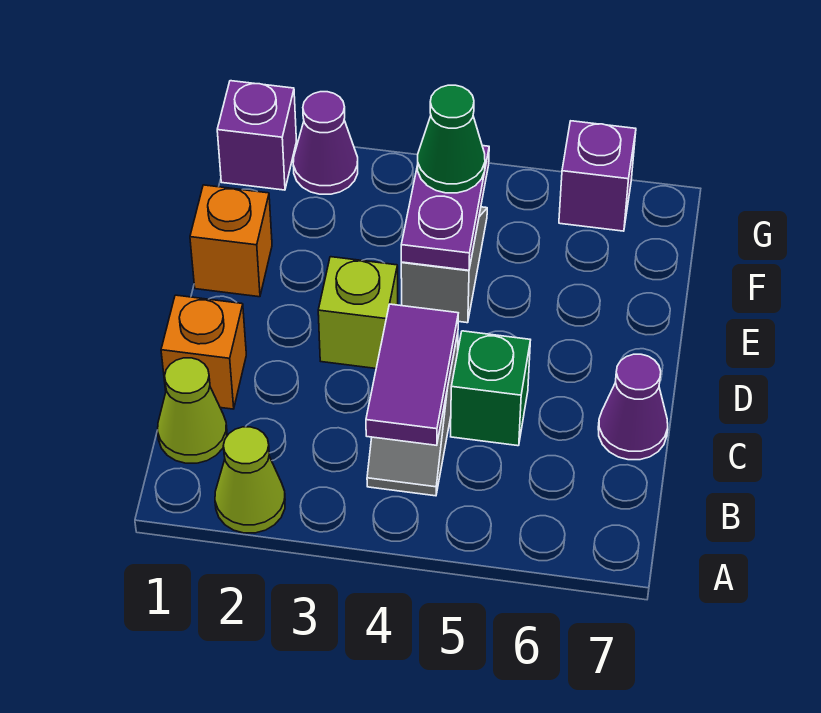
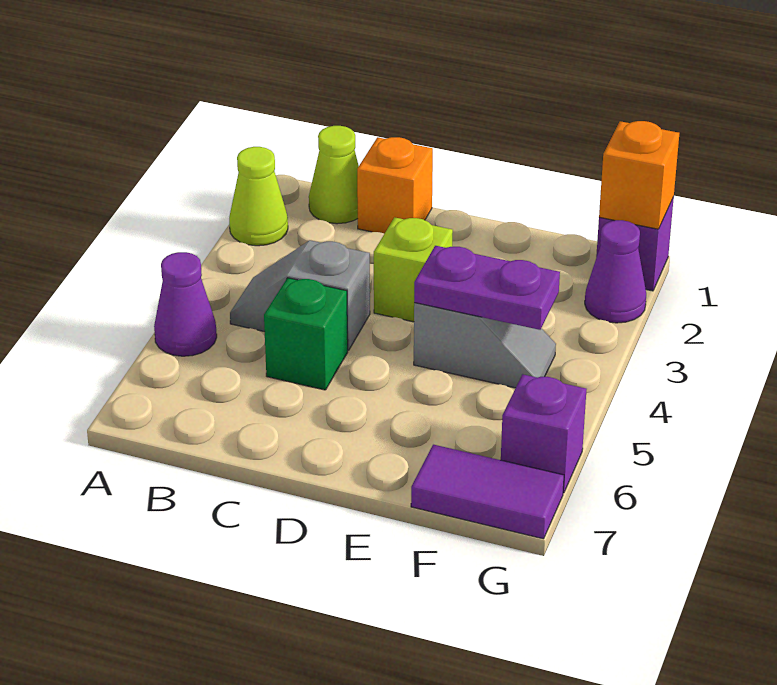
purple 1x2 tile [366,304,458,445] -> purple 1x2 tile moved to [411,445,564,539]
purple 1x1 cone [598,354,668,460] -> purple 1x1 cone moved to [154,252,217,356]
orange 1x1 brick [190,185,272,297] -> orange 1x1 brick moved to [599,121,679,229]
green 1x1 cone [418,85,485,193] -> none

